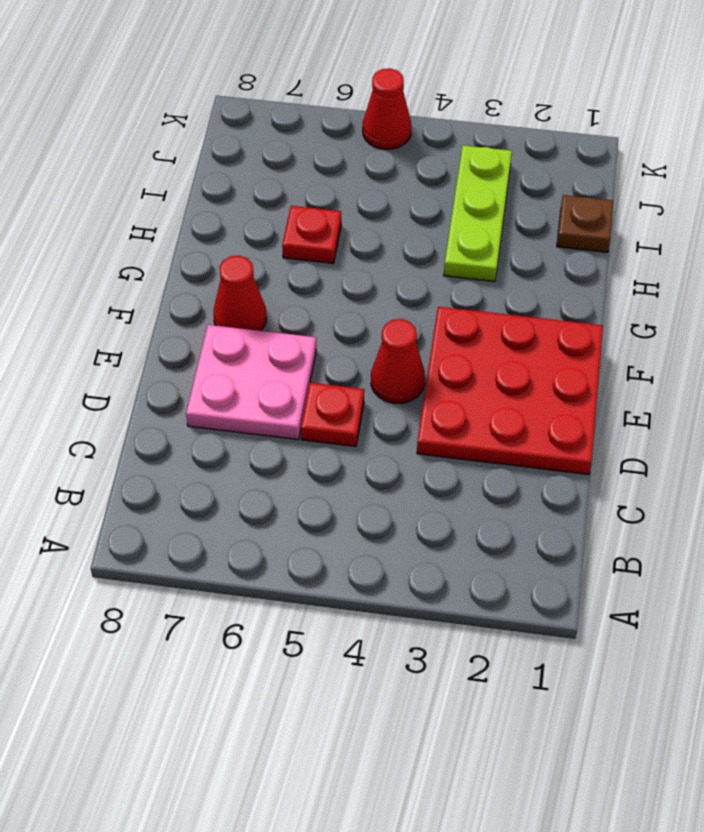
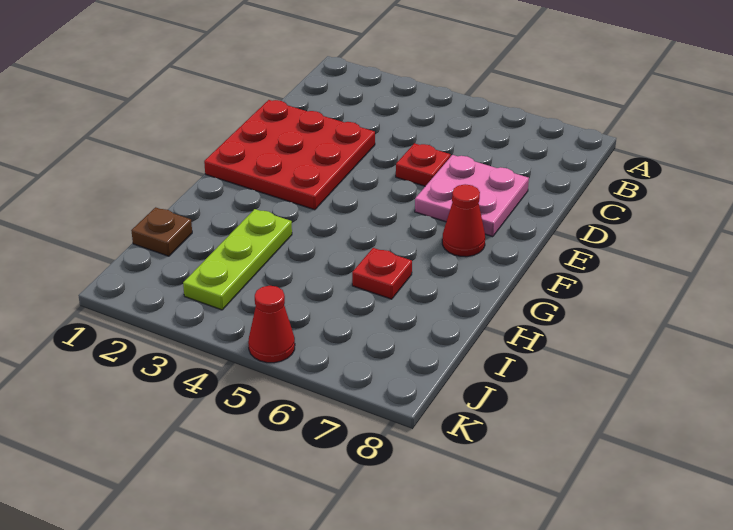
red 1x1 cone [371,319,425,403] -> none

